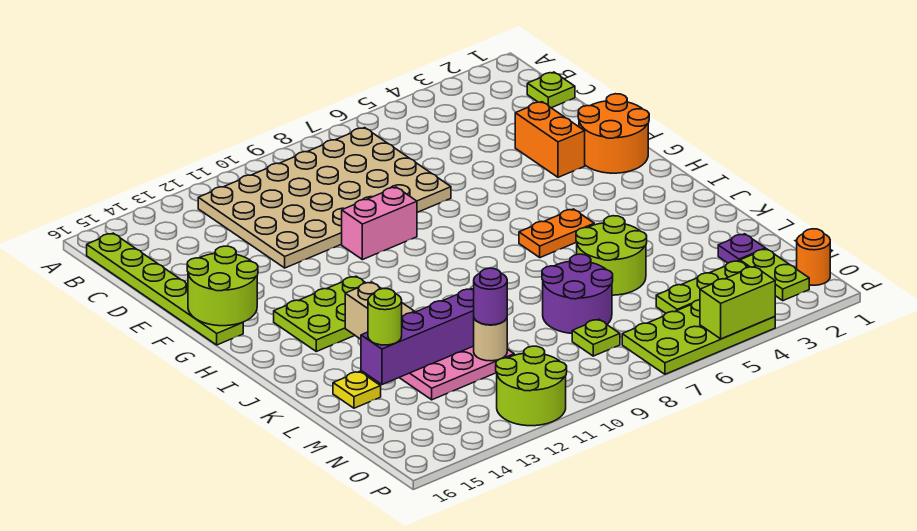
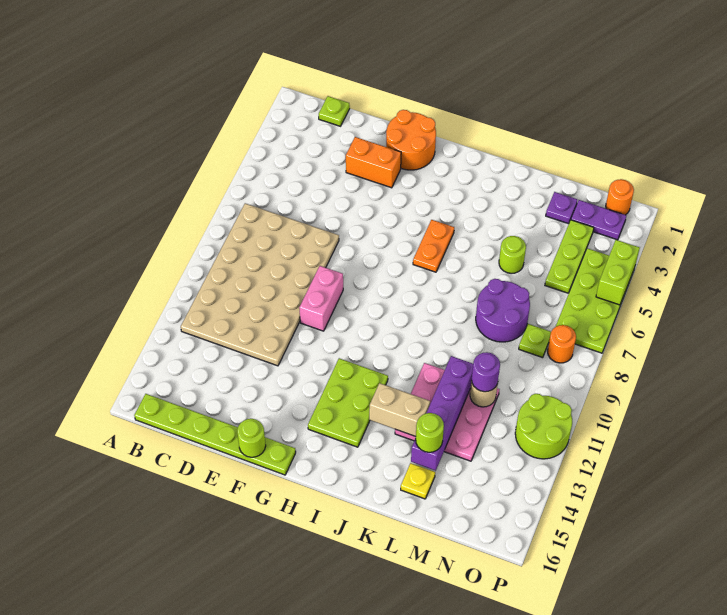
lime 2x2 round brick [187,246,258,326] -> lime 1x1 round brick [237,419,266,457]
lime 2x2 round brick [576,216,647,295] -> lime 1x1 round brick [499,236,526,273]
lime 1x2 plate [740,249,809,301] -> purple 1x2 plate [571,200,626,240]
none -> orange 1x1 round brick [548,325,576,363]

